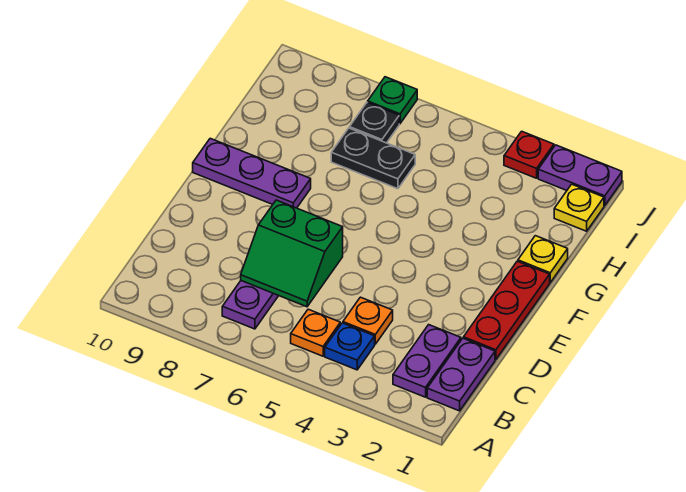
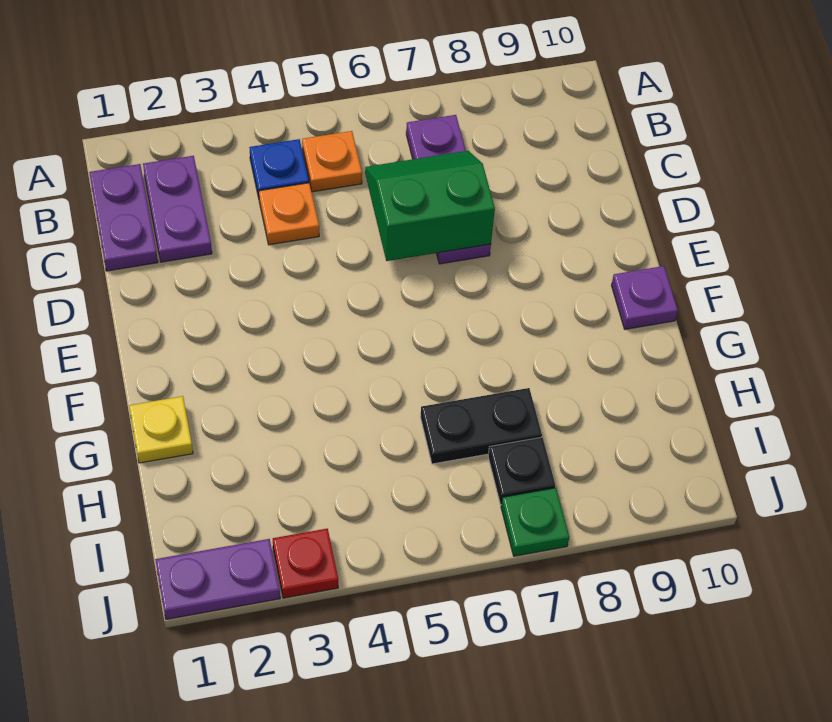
red 1x3 plate [463,261,550,360] -> none
purple 1x3 plate [193,138,311,208] -> purple 1x1 plate [611,266,678,329]
yellow 1x1 plate [554,184,604,231] -> none

